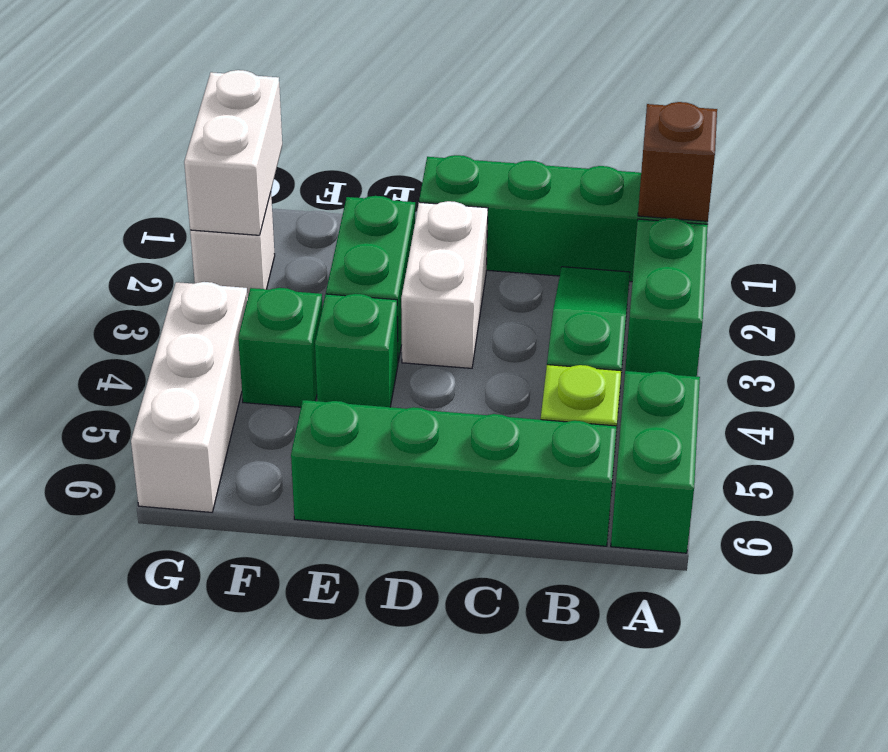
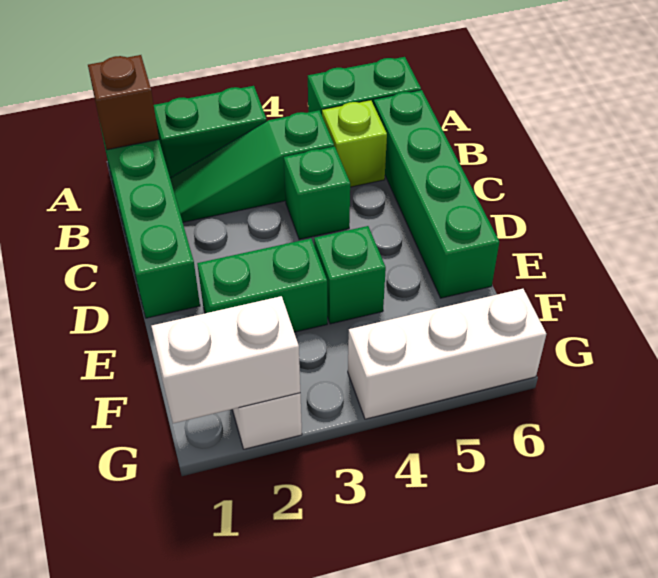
white 1x2 brick [401,201,488,368] -> none
green 1x1 brick [238,288,322,407] -> green 1x1 brick moved to [284,147,350,240]

